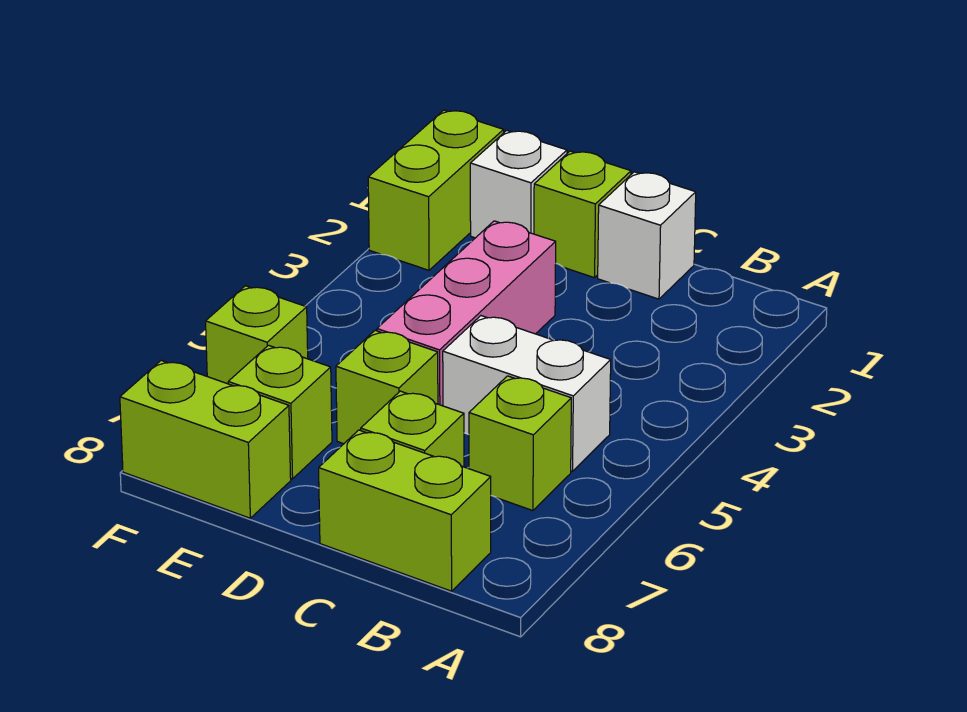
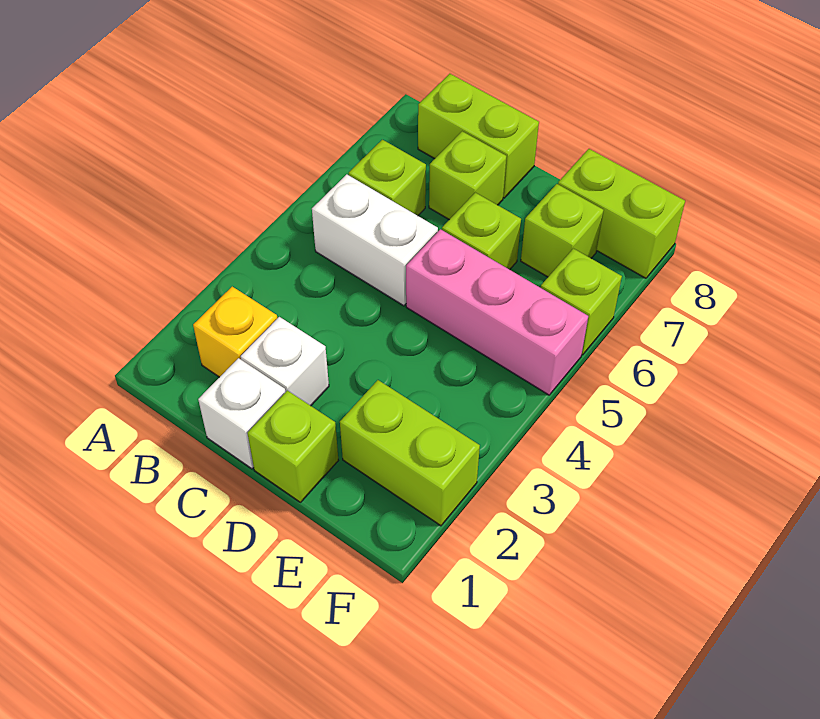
none -> yellow 1x1 brick [193,287,277,377]
pink 1x3 brick [377,221,556,406] -> pink 1x3 brick turned to [406,229,588,395]
white 1x1 brick [470,130,567,238] -> white 1x1 brick moved to [241,317,329,406]
lime 1x2 brick [368,110,504,270] -> lime 1x2 brick turned to [340,380,480,526]

